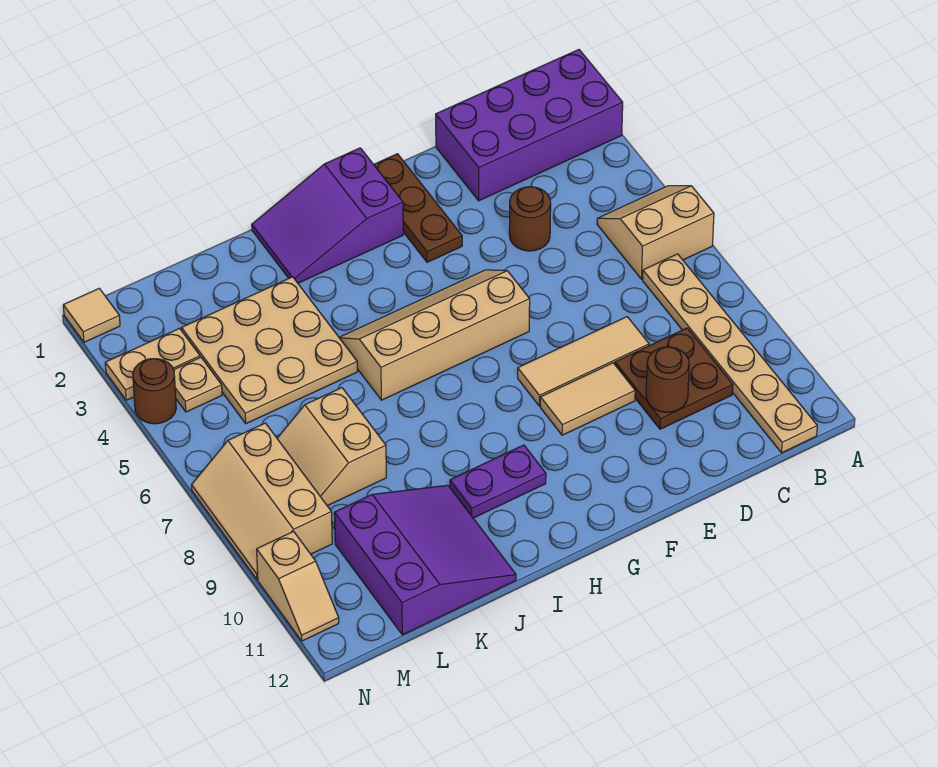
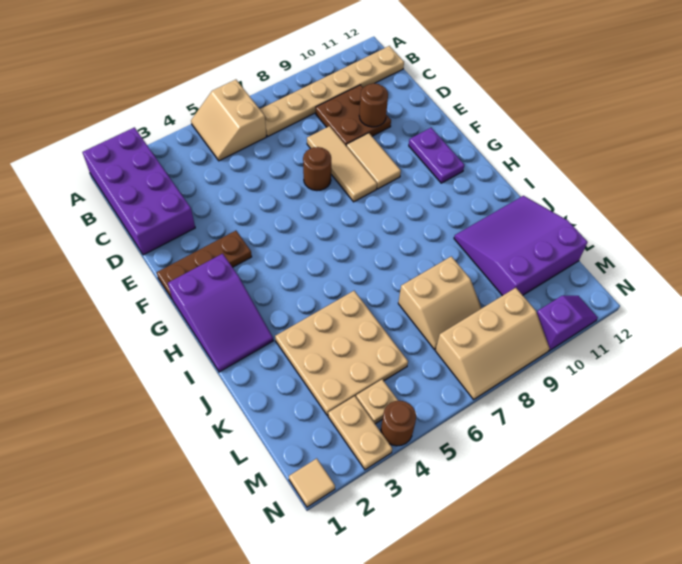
brown 1x1 round brick [509,187,551,251] -> brown 1x1 round brick moved to [303,147,331,191]
tan 2x4 slope [339,270,530,400] -> none
purple 1x2 plate [450,445,546,518] -> purple 1x2 plate moved to [409,128,464,183]
tan 1x2 slope [257,531,339,641] -> purple 1x2 slope [537,295,598,351]

